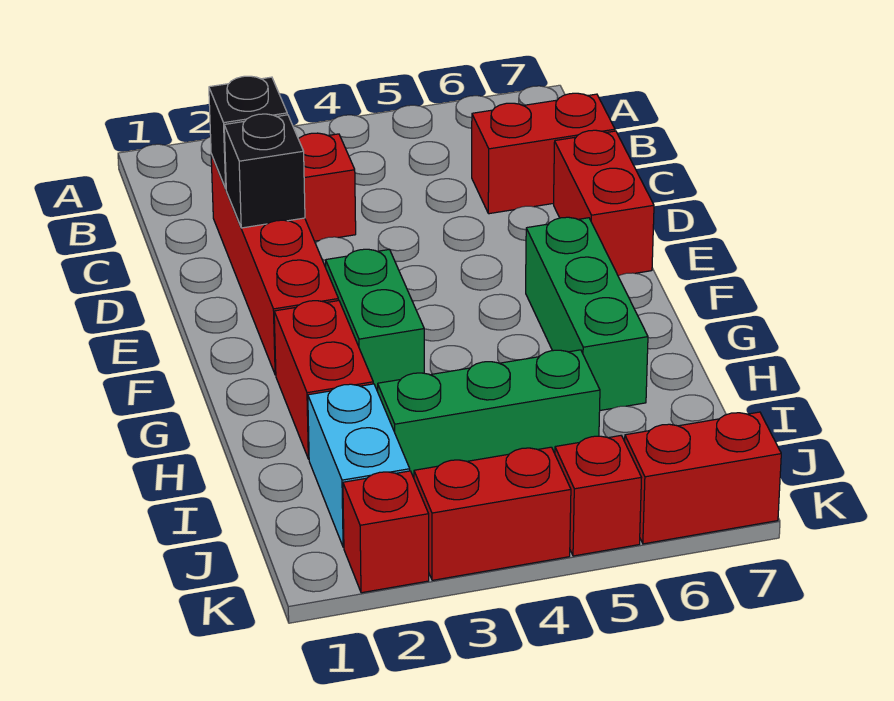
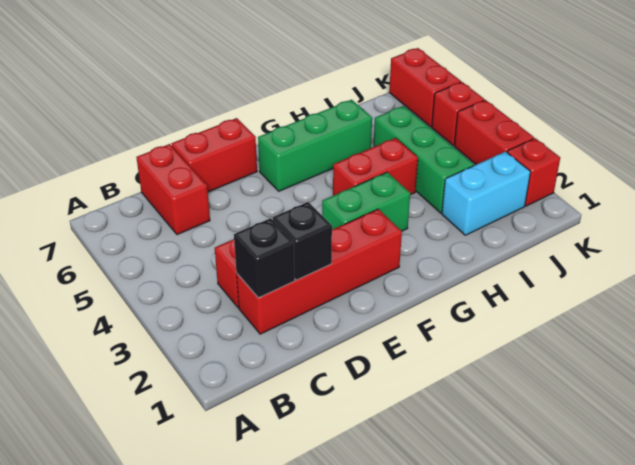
red 1x2 brick [274,301,373,459] -> red 1x2 brick moved to [333,138,418,196]

